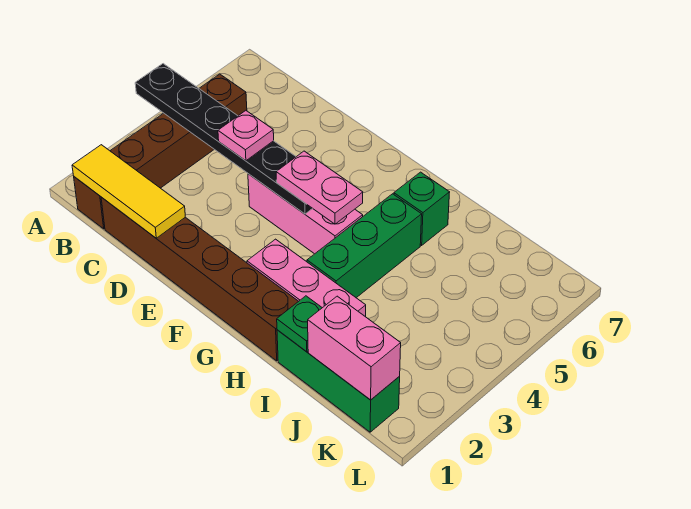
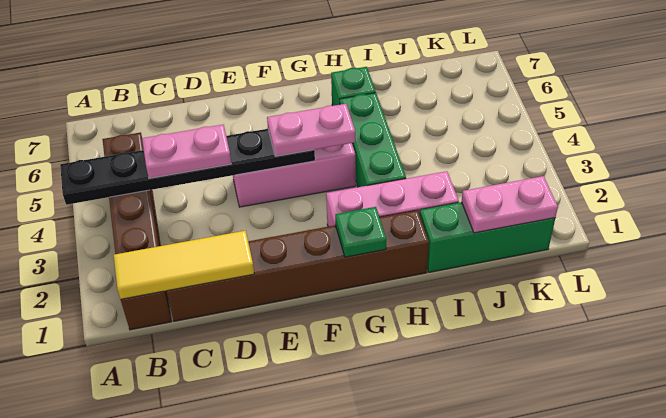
pink 1x1 plate [218,111,274,161] -> pink 1x2 plate [142,125,231,178]
green 1x1 plate [277,296,322,352] -> green 1x1 plate moved to [335,207,386,257]
pink 1x2 brick [308,296,401,400] -> pink 1x2 plate [462,176,558,233]

